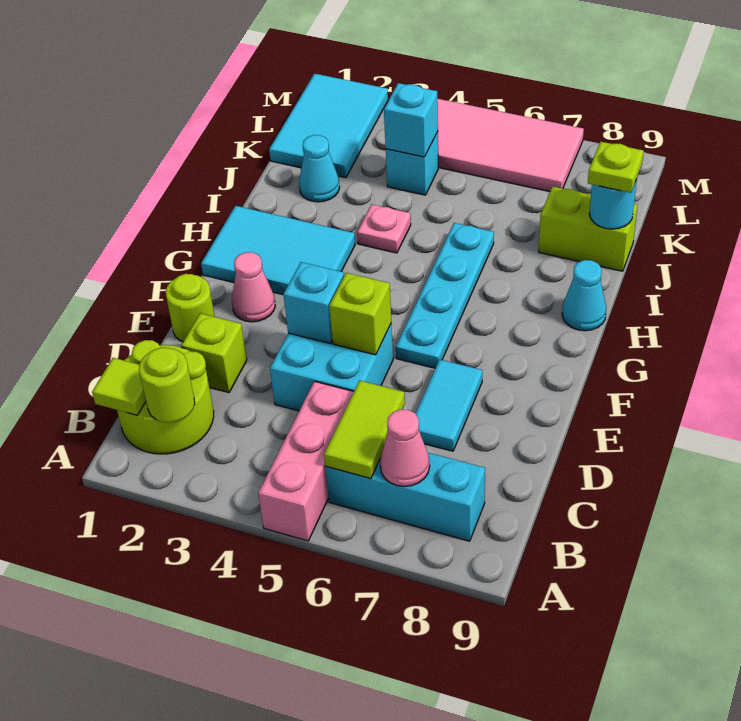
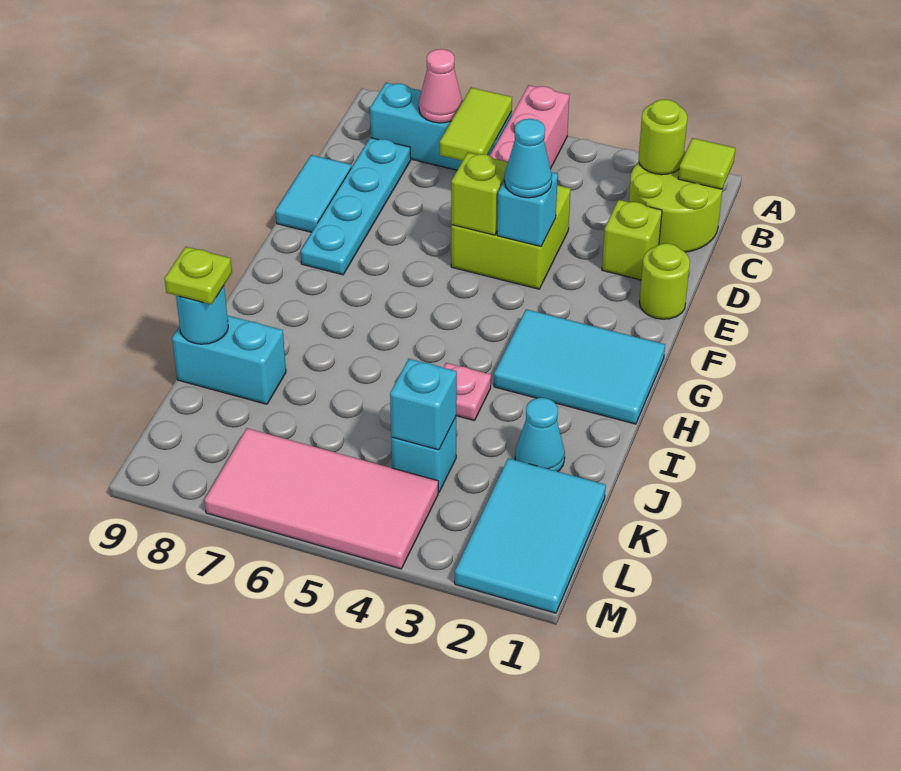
cyan 2x2 brick [270,323,393,411] -> lime 2x2 brick [451,185,571,289]
cyan 1x2 tile [415,360,482,451] -> cyan 1x2 tile moved to [276,155,351,232]
pink 1x1 cone [232,252,275,322] -> none
cyan 1x4 plate [396,223,494,368] -> cyan 1x4 plate moved to [301,138,411,275]
cyan 1x1 cone [562,260,606,331] -> cyan 1x1 cone moved to [505,119,552,198]
lime 1x2 brick [539,187,637,271] -> cyan 1x2 brick [172,315,286,404]

